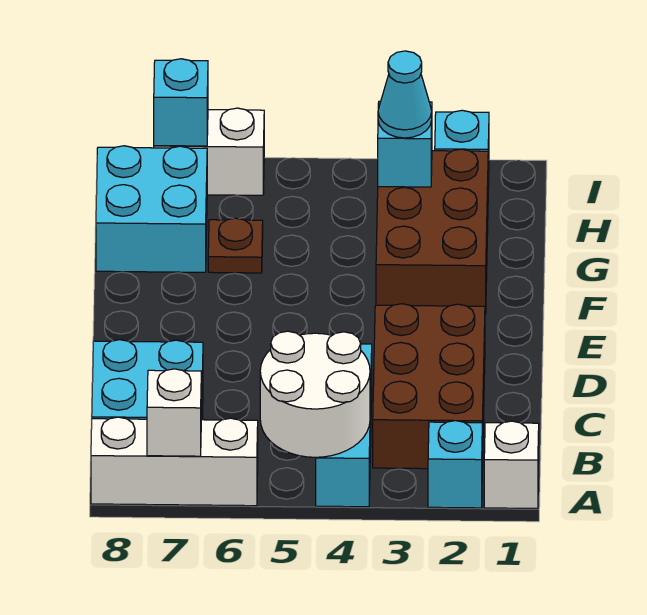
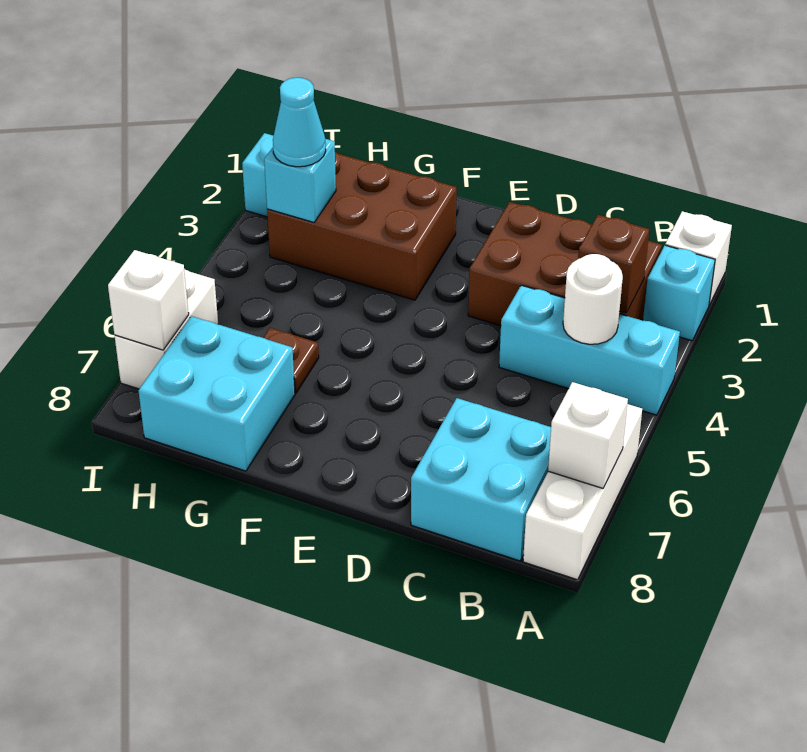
white 2x2 round brick [260,331,370,457] -> white 1x1 round brick [563,254,623,344]
none -> brown 1x1 brick [578,215,649,313]
cyan 1x1 brick [154,59,208,146] -> white 1x1 brick [108,250,189,350]

